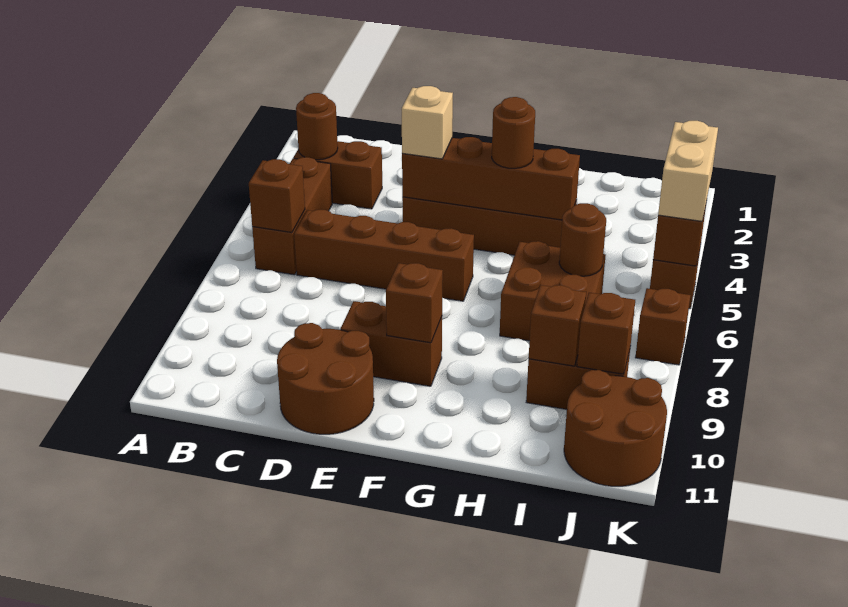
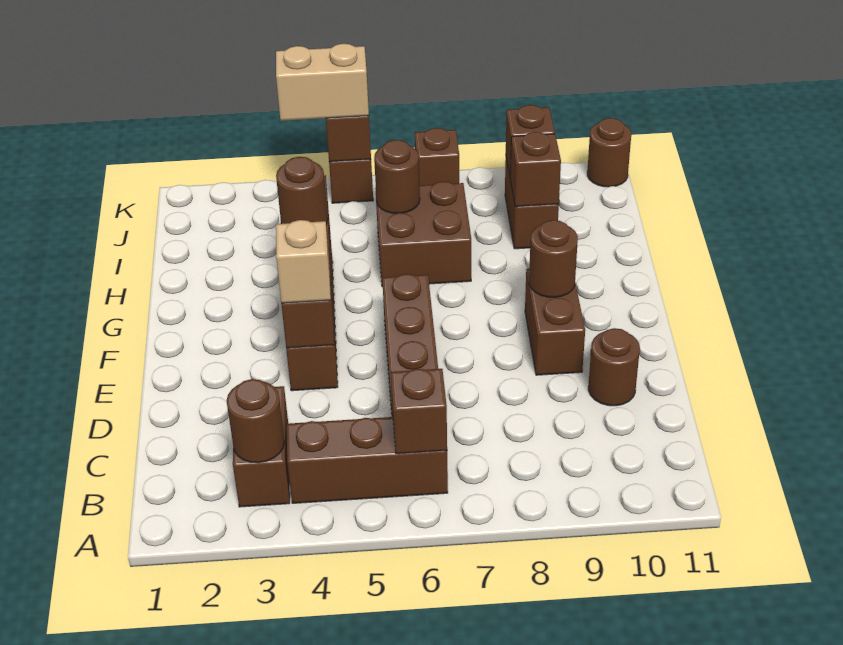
brown 2x2 round brick [277,323,374,434] -> brown 1x1 round brick [588,328,640,406]
brown 1x1 brick [386,263,443,343] -> brown 1x1 round brick [529,220,578,297]
brown 2x2 round brick [564,370,667,486] -> brown 1x1 round brick [587,118,631,187]

